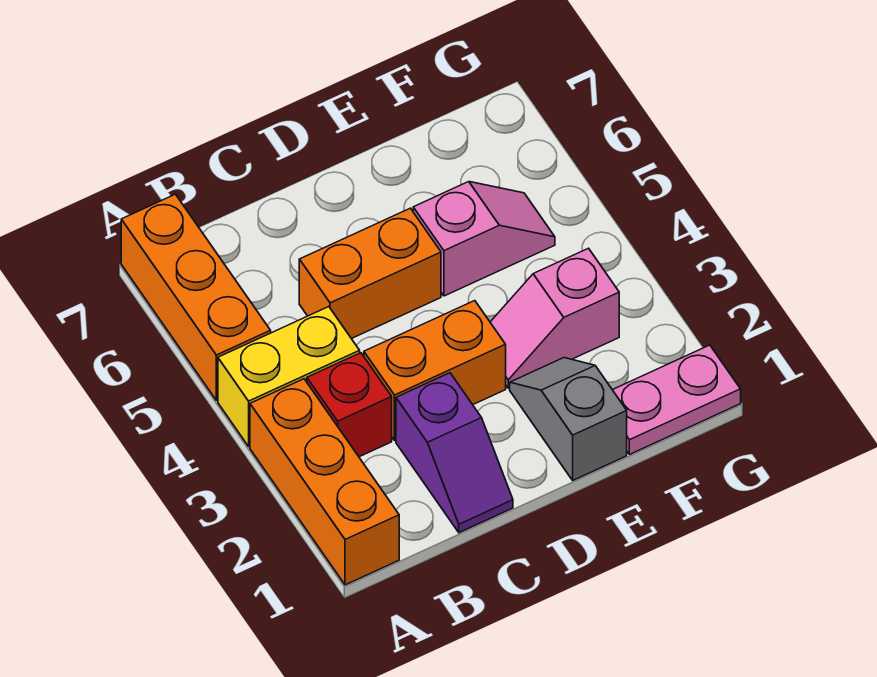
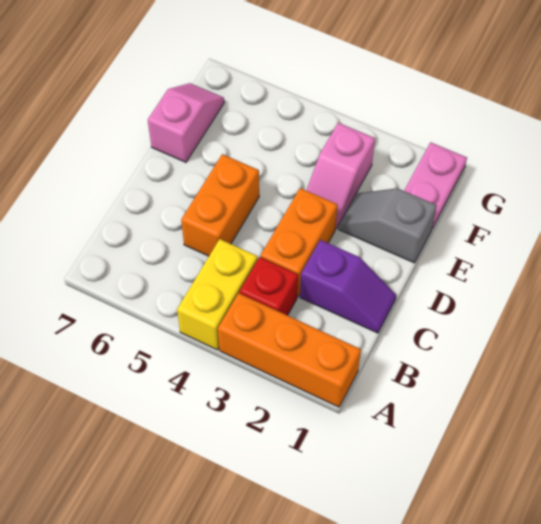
orange 1x3 brick [121,194,271,400] -> none
pink 1x2 slope [413,182,555,296] -> pink 1x2 slope moved to [148,83,224,162]

